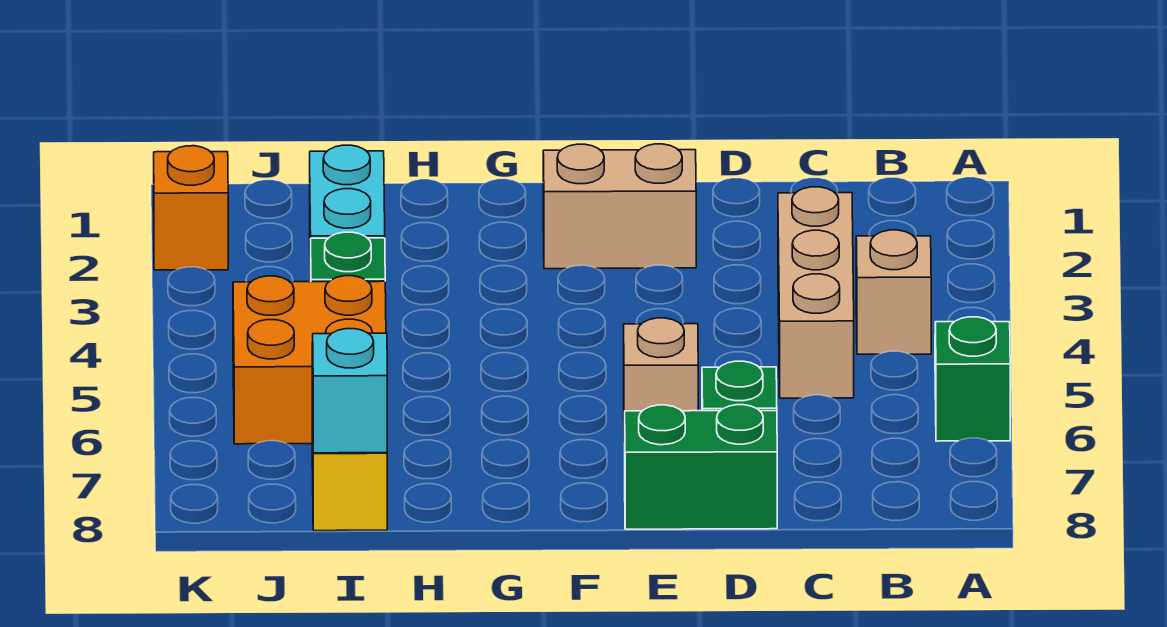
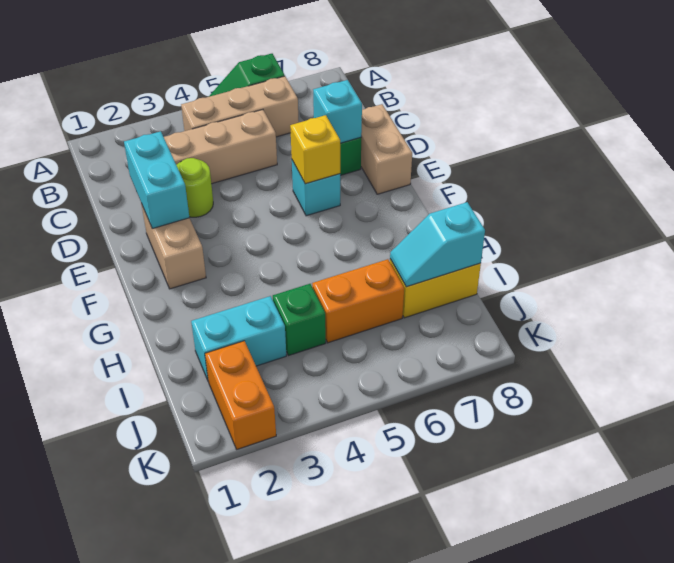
tan 1x1 brick [856,230,931,354] -> tan 1x3 brick [181,76,299,137]
none -> cyan 1x2 brick [124,131,189,229]
none -> lime 1x1 round brick [176,158,213,217]
none -> cyan 1x1 brick [313,80,362,143]
green 1x2 brick [625,405,777,529] -> tan 1x2 brick [361,104,412,194]
tan 1x1 brick [624,318,698,442] -> cyan 1x1 brick [292,161,340,216]
none -> yellow 1x1 brick [290,115,340,184]
orange 2x2 brick [233,276,386,444] -> orange 1x2 brick [312,259,404,343]
orange 1x1 brick [154,146,228,270] -> orange 1x2 brick [205,341,276,449]

